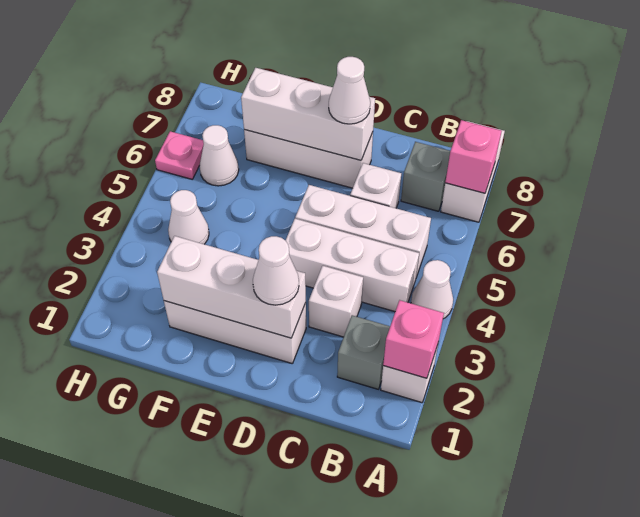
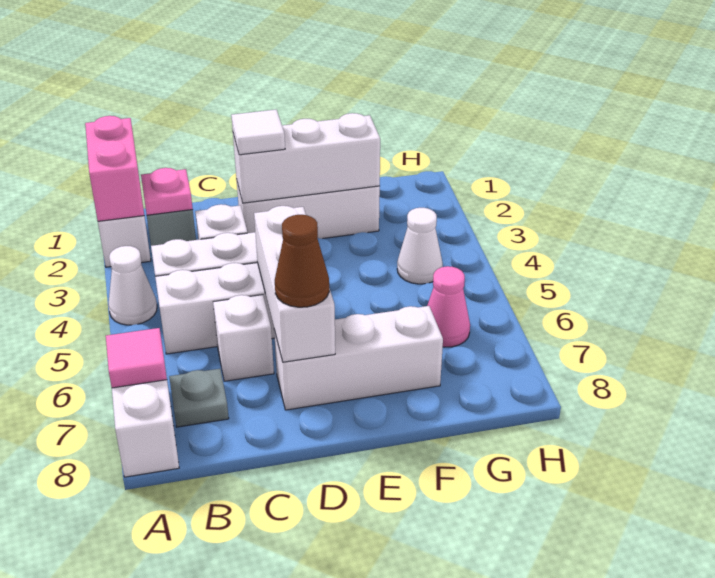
pink 1x1 brick [383,300,444,378] -> pink 1x2 brick [85,116,144,221]
pink 1x1 brick [445,120,501,193] -> pink 1x1 tile [106,328,167,388]
grey 1x1 brick [401,142,450,211] -> grey 1x1 plate [169,369,229,427]
white 1x1 cone [253,236,299,305] -> white 1x1 tile [231,109,285,155]
white 1x3 brick [241,68,375,160] -> white 1x3 brick turned to [254,206,335,362]
white 1x1 cone [329,57,370,124] -> brown 1x1 cone [275,215,329,307]
white 1x1 cone [200,125,239,186] -> pink 1x1 cone [427,266,470,347]
pink 1x1 plate [155,131,204,179] -> pink 1x1 plate moved to [141,168,193,215]

